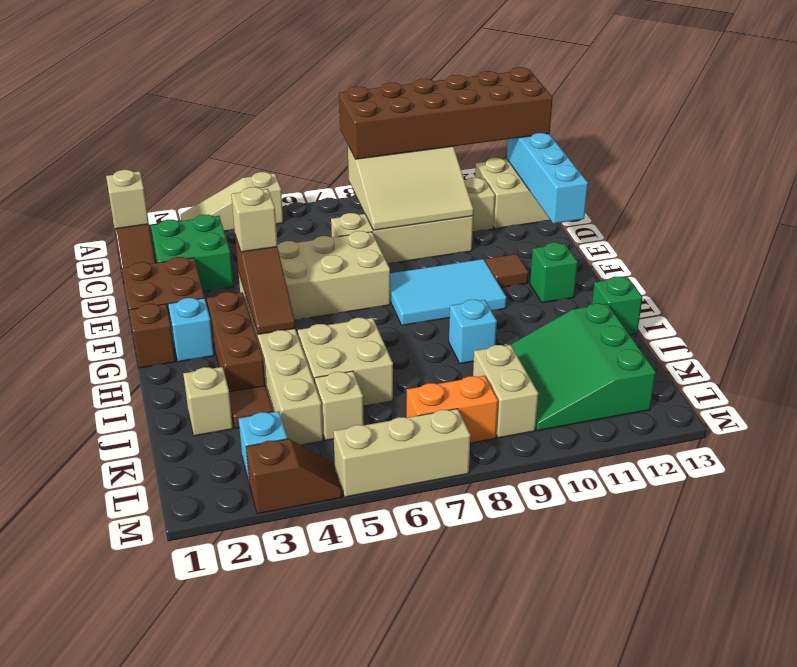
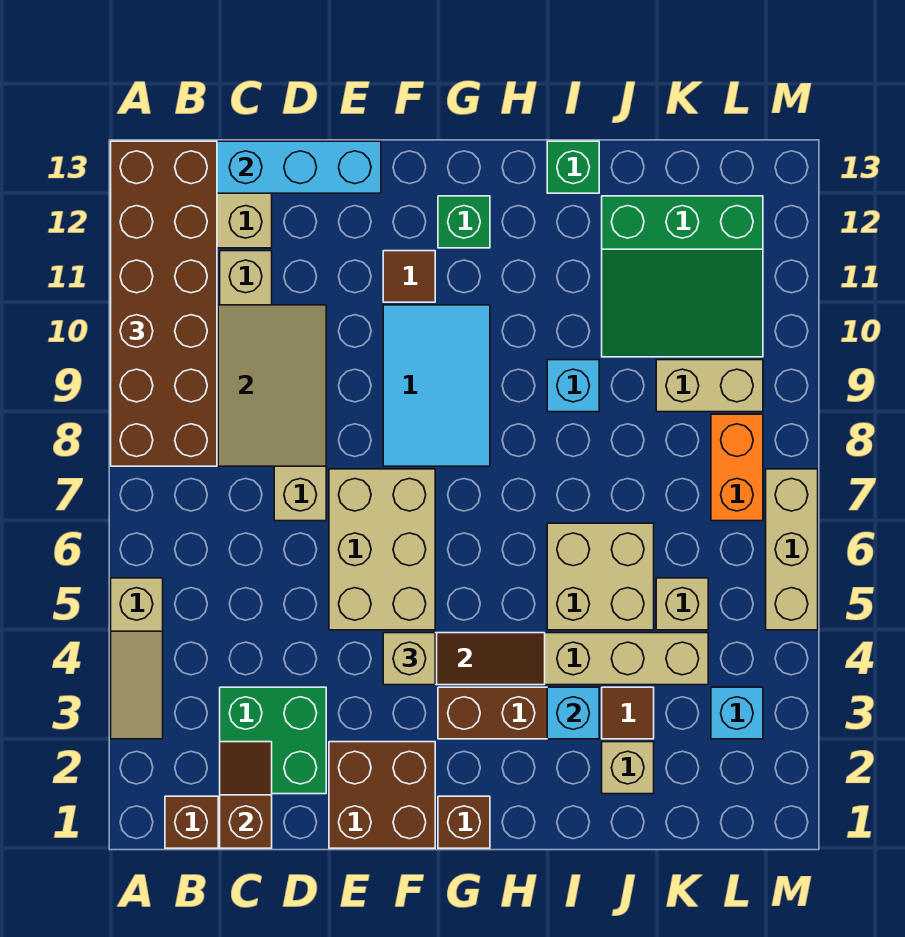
tan 1x1 brick [106,170,149,229] -> none
cyan 1x1 brick [168,298,214,362] -> cyan 1x1 brick moved to [547,687,599,739]
brown 1x2 slope [246,439,342,514] -> brown 1x2 slope moved to [220,742,272,848]

